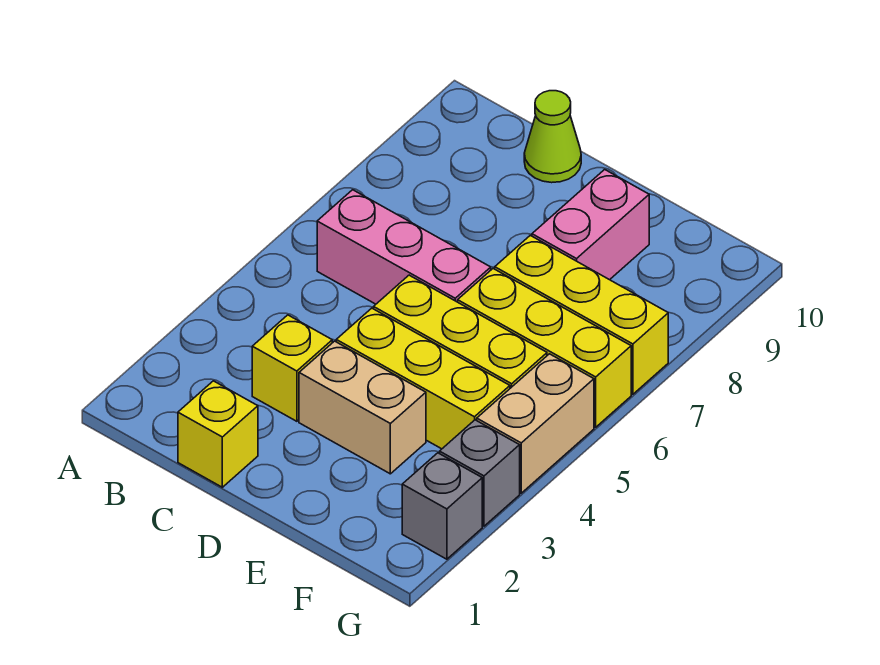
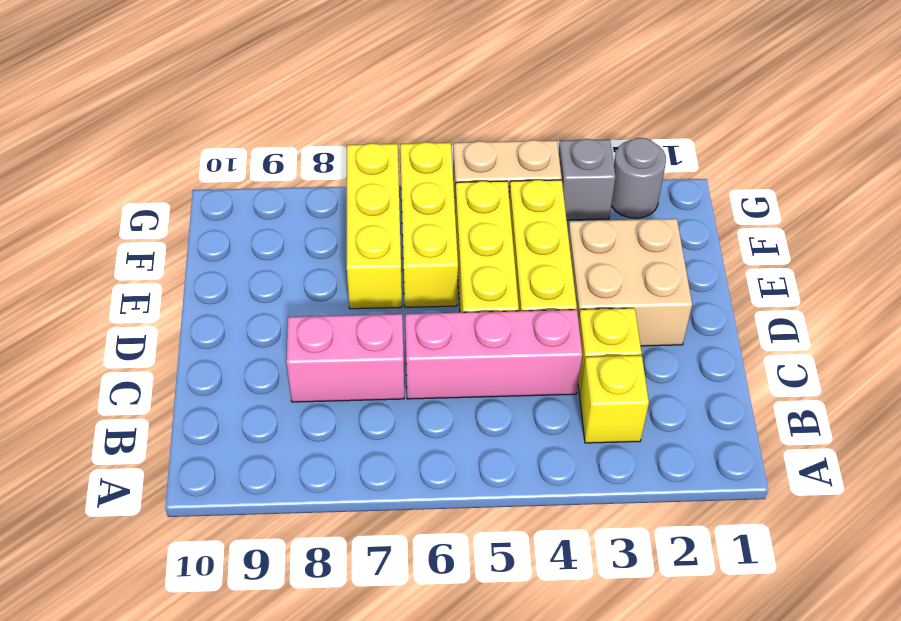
pink 1x3 brick [317,190,491,304] -> pink 1x3 brick turned to [405,310,582,399]
yellow 1x1 brick [178,381,258,487] -> yellow 1x1 brick moved to [580,356,649,443]
lime 1x1 cone [524,91,581,183] -> none
tan 1x2 brick [299,341,426,474] -> tan 2x2 brick [568,219,692,346]
pink 1x2 brick [532,169,649,280] -> pink 1x2 brick moved to [286,314,404,402]
grey 1x1 brick [402,453,482,559] -> grey 1x1 round brick [611,138,666,218]

